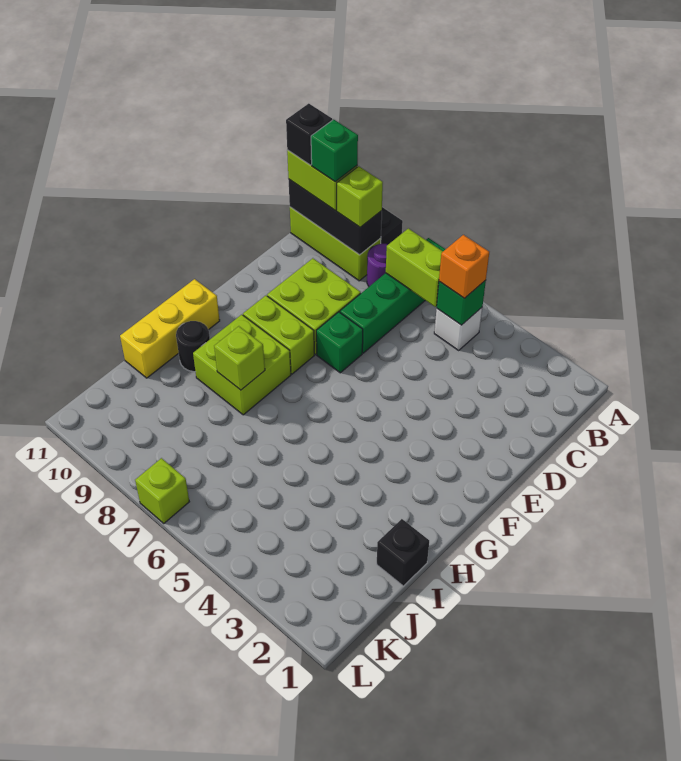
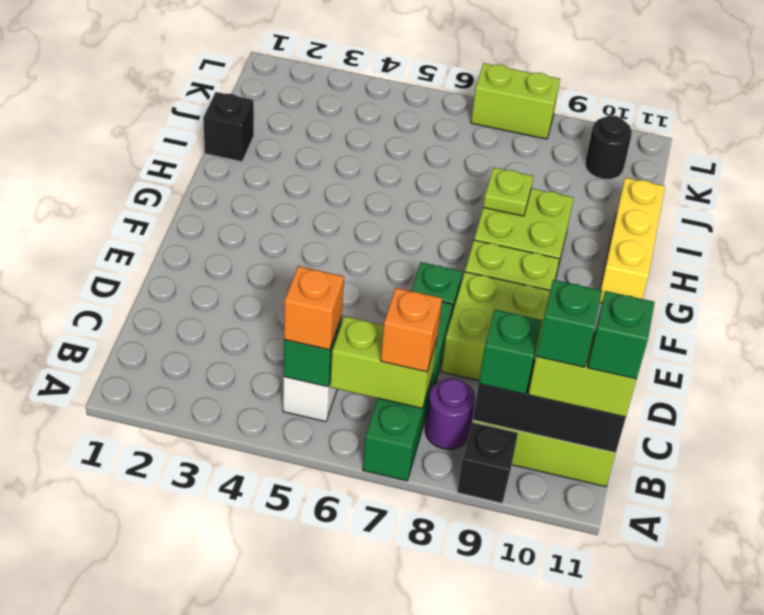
none -> orange 1x1 brick [381,288,442,372]
lime 1x1 brick [337,166,383,227] -> green 1x1 brick [479,310,542,394]
black 1x1 brick [286,104,333,165] -> green 1x1 brick [588,291,655,379]
lime 1x1 brick [214,326,265,390] -> lime 1x1 plate [483,167,533,216]
black 1x1 round brick [176,321,210,372] -> black 1x1 round brick moved to [585,115,632,179]
lime 1x1 brick [135,458,189,523] -> lime 1x2 brick [471,63,560,139]

